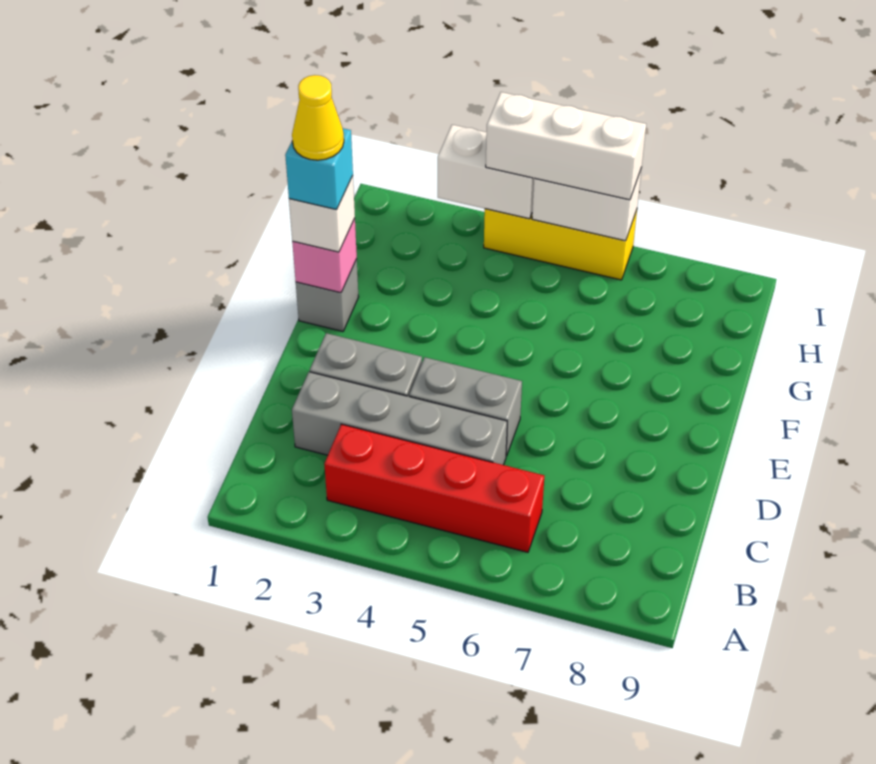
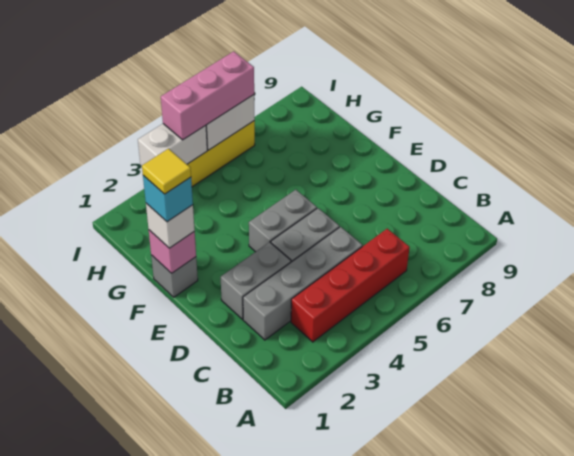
none -> grey 1x2 brick [249,190,317,252]
yellow 1x1 cone [292,75,344,160] -> yellow 1x1 tile [142,149,191,194]
white 1x3 brick [486,92,646,200] -> pink 1x3 brick [161,51,254,140]

